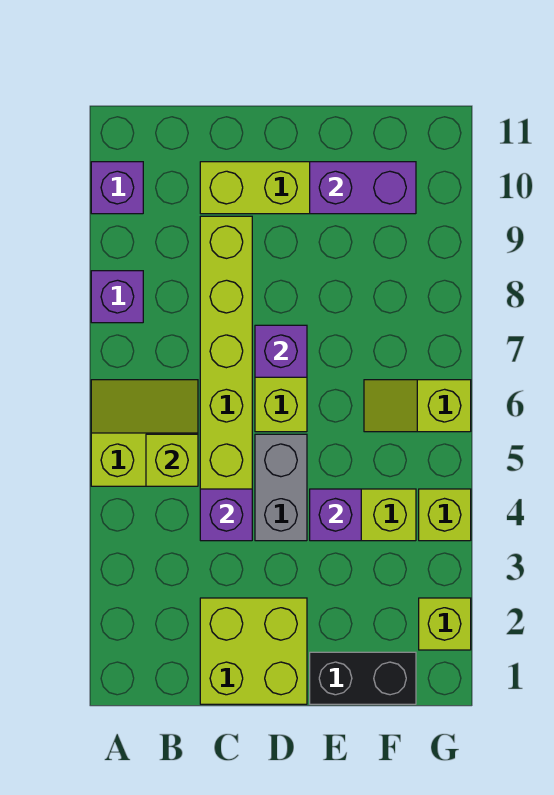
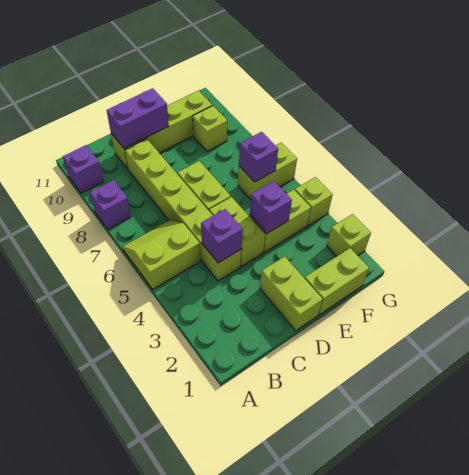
lime 1x1 brick [146,434,198,486] -> lime 1x1 brick moved to [193,106,227,152]
lime 2x2 brick [200,598,307,704] -> lime 1x2 brick [260,256,323,331]
grey 1x2 brick [255,434,307,541] -> lime 1x2 brick [209,197,265,266]
purple 1x1 brick [255,325,307,377] -> purple 1x1 brick moved to [239,132,278,182]
black 1x2 brick [310,652,416,704] -> lime 1x2 brick [305,248,369,315]
purple 1x2 brick [310,162,416,214] -> purple 1x2 brick moved to [107,88,169,148]
lime 1x2 slope [364,380,471,432] -> lime 1x2 brick [238,143,297,200]

